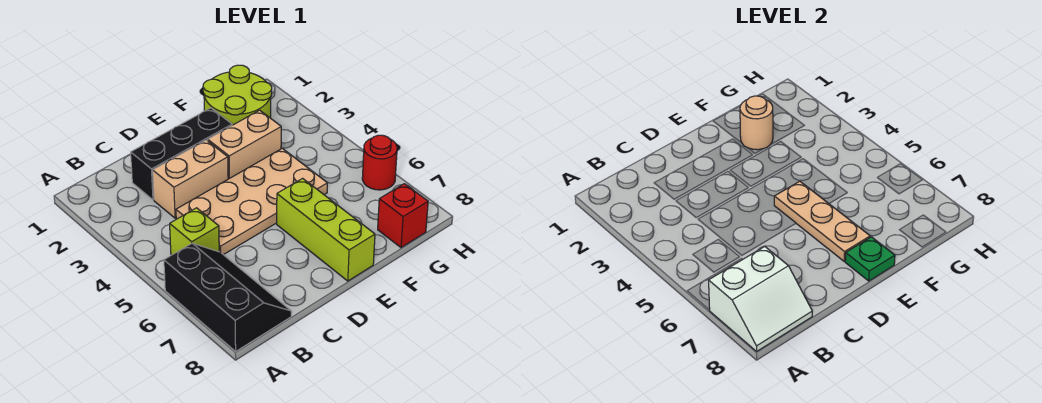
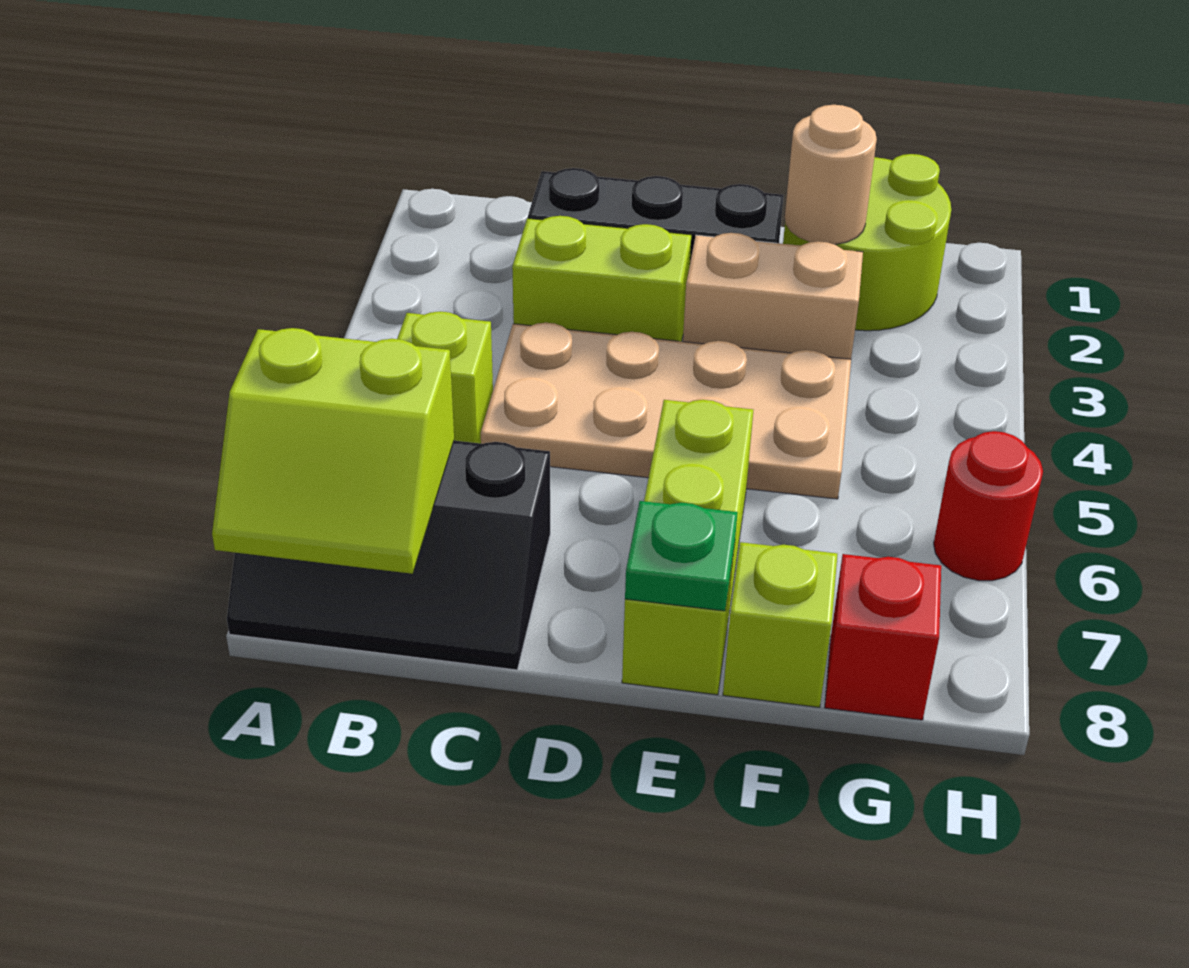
black 2x3 slope [164,243,291,351] -> black 2x3 slope turned to [227,441,550,670]
white 2x2 slope [709,247,812,351] -> lime 2x2 slope [212,328,454,574]
tan 1x2 brick [153,140,228,218] -> lime 1x2 brick [512,216,691,341]
tan 1x3 plate [774,181,870,261] -> none
none -> lime 1x1 brick [723,542,838,707]

